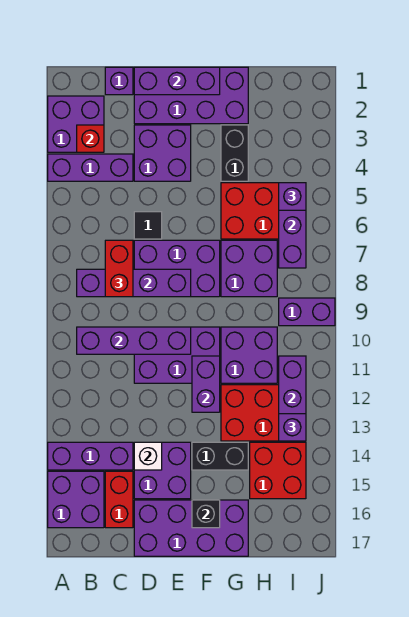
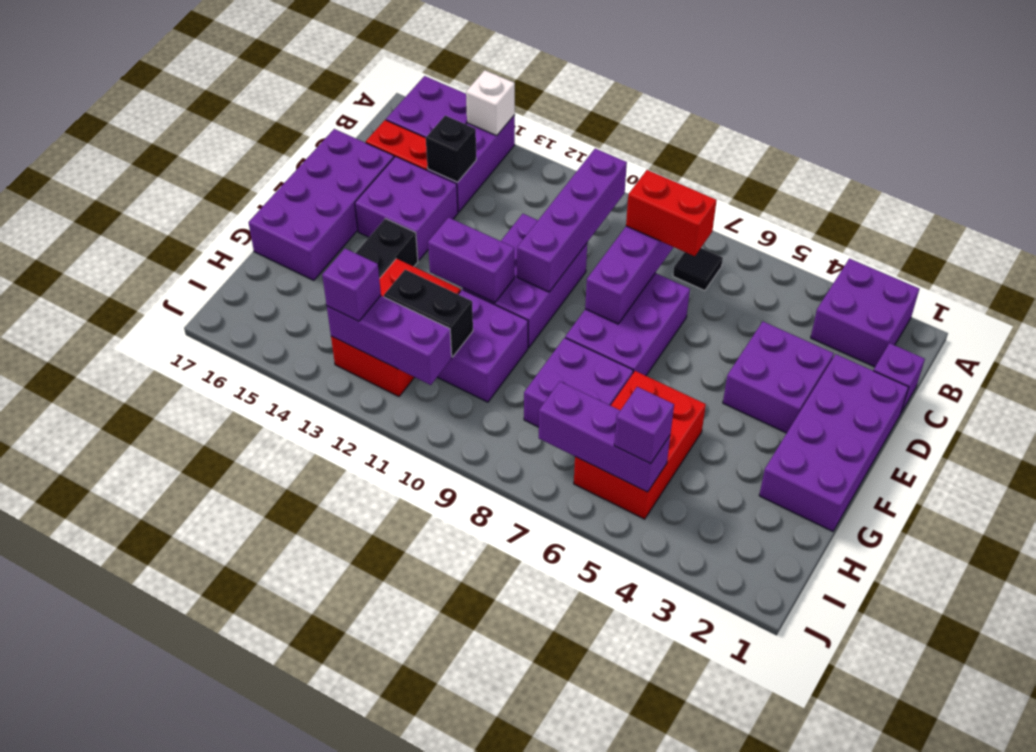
purple 1x3 brick [48,154,133,181] -> none
red 1x1 brick [77,125,104,152] -> none
purple 1x3 brick [134,67,220,95] -> none
black 1x1 tile [134,212,162,239] -> black 1x1 tile moved to [673,248,723,291]
white 1x1 brick [134,442,162,470] -> white 1x1 brick moved to [466,70,515,136]
black 1x1 brick [192,500,220,528] -> black 1x1 brick moved to [426,116,476,182]
black 1x2 brick [221,125,248,181] -> black 1x2 brick moved to [384,270,473,357]
red 2x2 brick [250,442,306,499] -> none
purple 1x2 brick [279,298,335,326] -> none

